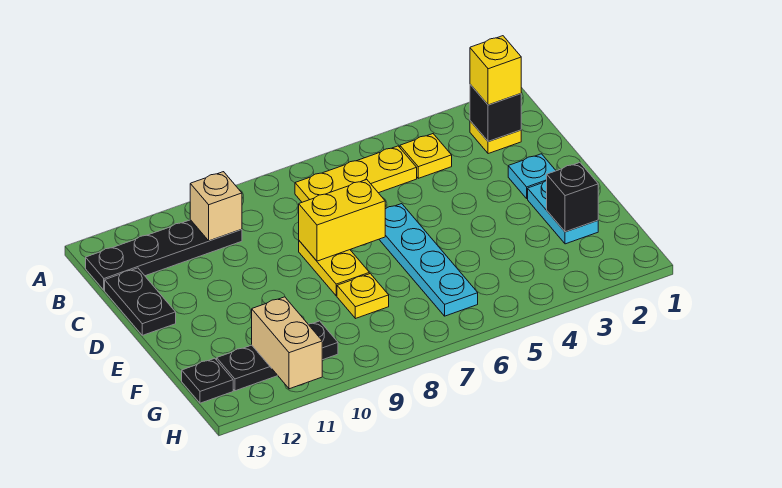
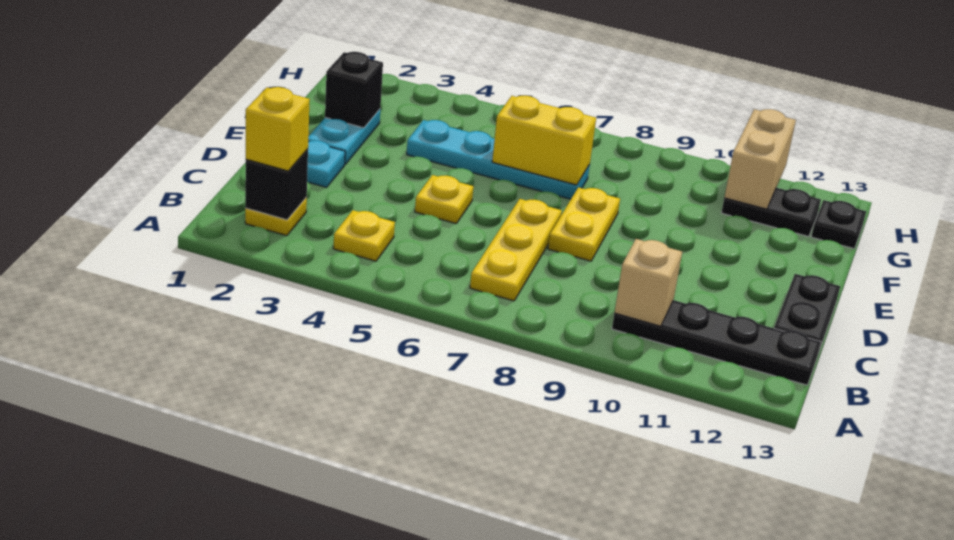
yellow 1x3 plate [295,146,417,202] -> yellow 1x3 plate turned to [470,199,562,301]
cyan 1x4 plate [379,204,478,316] -> cyan 1x4 plate turned to [407,120,590,199]
yellow 1x2 brick [299,180,385,261] -> yellow 1x2 brick moved to [492,96,596,185]
yellow 1x1 plate [337,274,389,319] -> yellow 1x1 plate moved to [415,175,473,224]
black 1x3 plate [217,321,338,391] -> black 1x2 plate [721,188,821,236]

